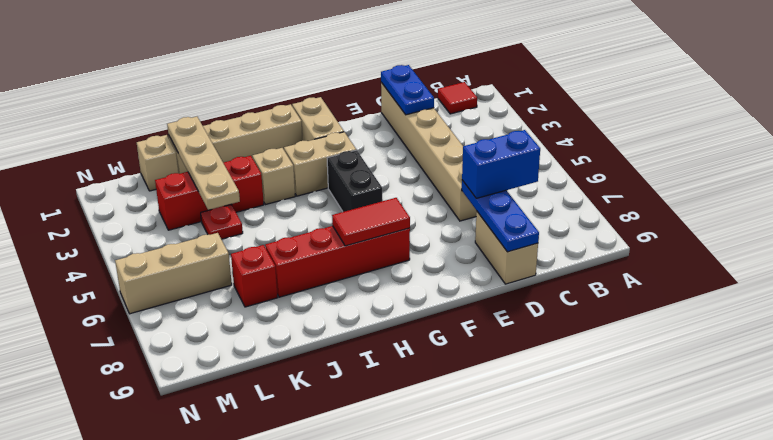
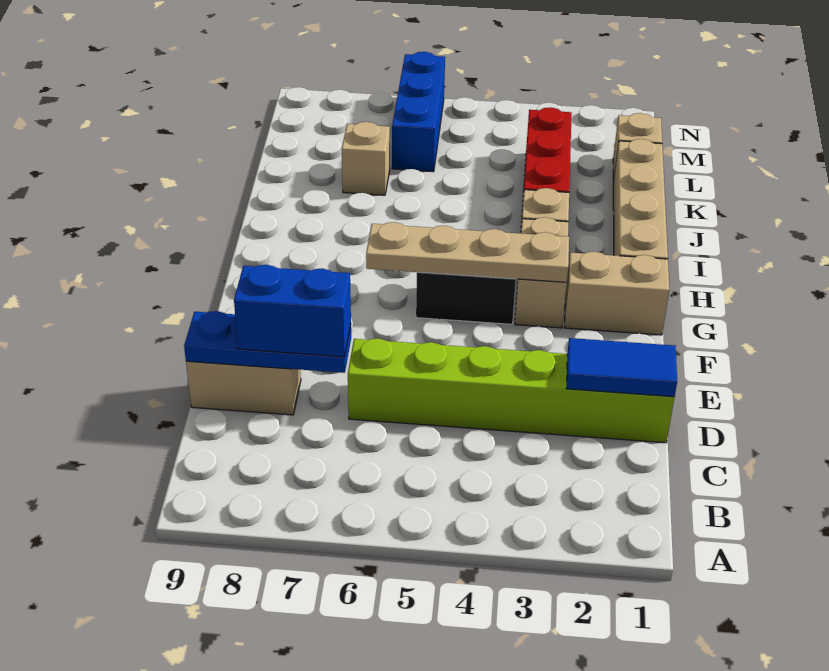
red 1x1 tile [438,82,477,114] -> none
blue 1x2 brick [462,130,540,198] -> blue 1x2 brick turned to [234,265,351,357]
tan 1x6 brick [381,82,477,221] -> lime 1x6 brick [348,338,674,443]
blue 1x2 plate [381,65,434,115] -> blue 1x2 tile [566,338,677,397]
red 1x4 brick [265,226,410,297] -> none
red 1x2 tile [332,198,410,246] -> none
tan 1x4 plate [167,117,240,210] -> tan 1x4 plate moved to [366,222,569,282]
red 1x1 plate [201,205,243,239] -> none
red 1x1 brick [231,245,278,307] -> tan 1x1 brick [342,122,390,195]
tan 1x3 brick [115,233,232,314] -> blue 1x3 brick [392,52,445,172]

